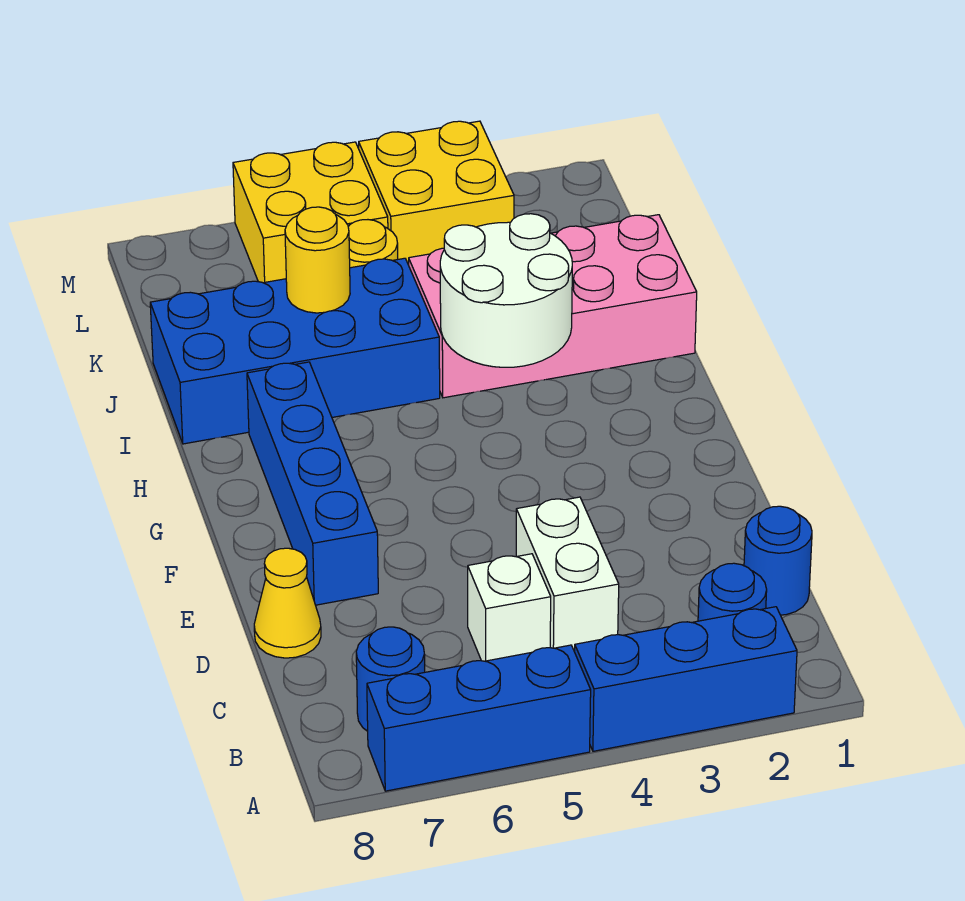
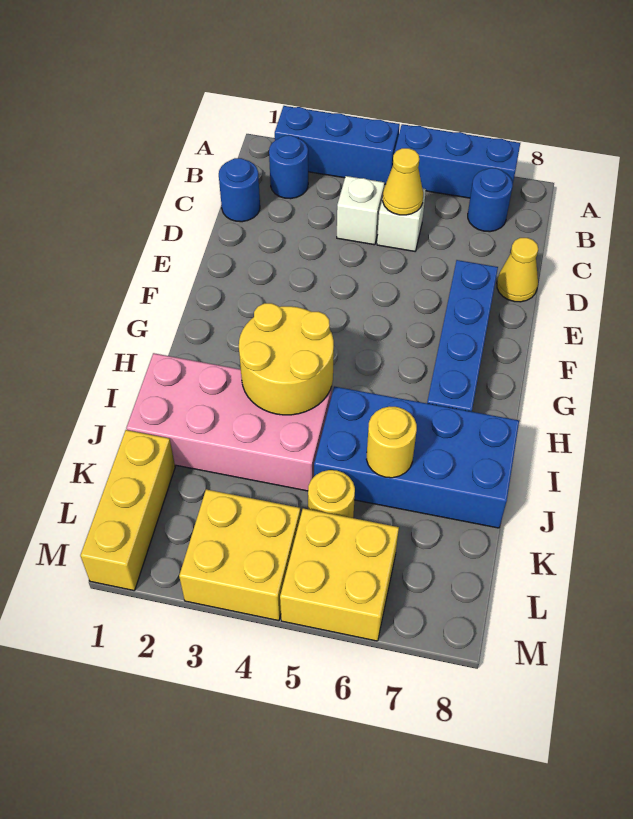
white 1x2 brick [516,497,619,652] -> white 1x1 brick [337,176,384,245]
none -> yellow 1x1 cone [383,148,423,215]
white 2x2 round brick [440,214,572,367] -> yellow 2x2 round brick [239,303,334,415]
none -> yellow 1x3 brick [80,430,175,591]

